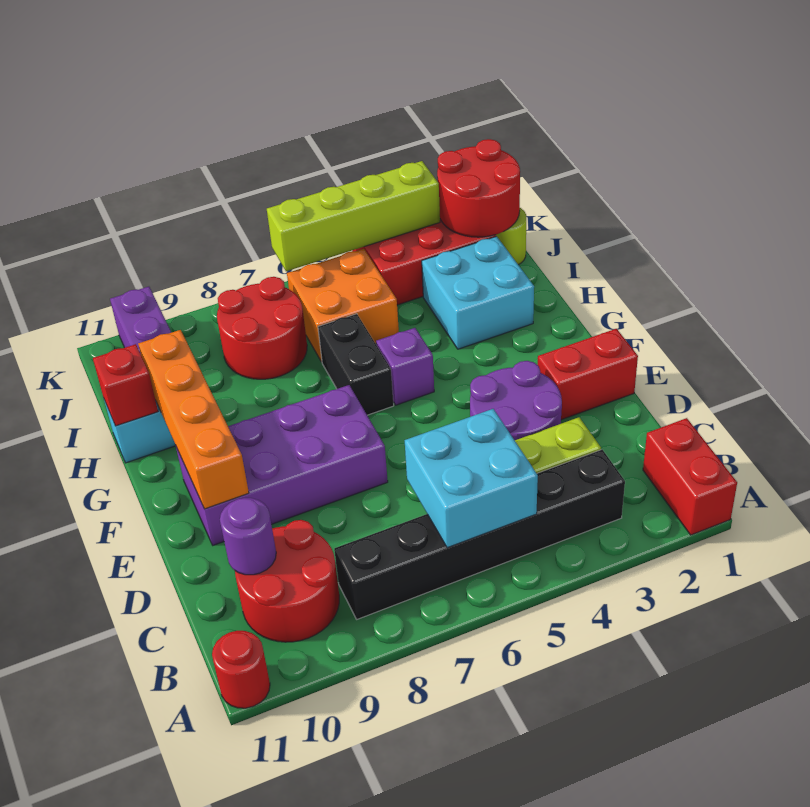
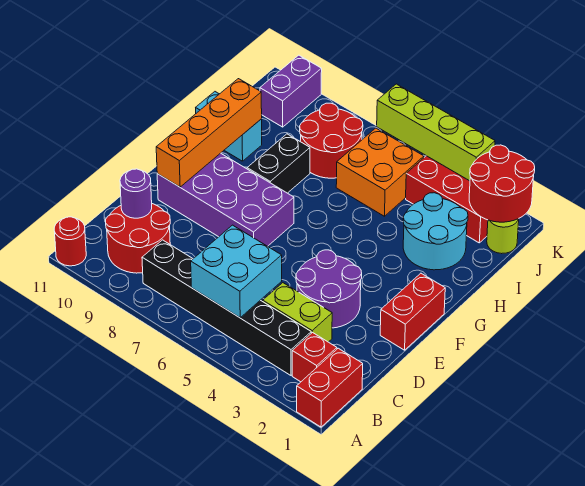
red 1x2 brick [538,329,638,420] -> red 1x2 brick turned to [380,273,445,350]
purple 1x1 brick [376,328,434,405] -> none
black 1x2 brick [318,314,394,415] -> black 1x2 brick moved to [247,134,310,193]
cyan 2x2 brick [422,236,534,349] -> cyan 2x2 round brick [403,193,468,270]
red 1x1 brick [93,344,158,426] -> red 1x1 brick moved to [292,332,337,382]

